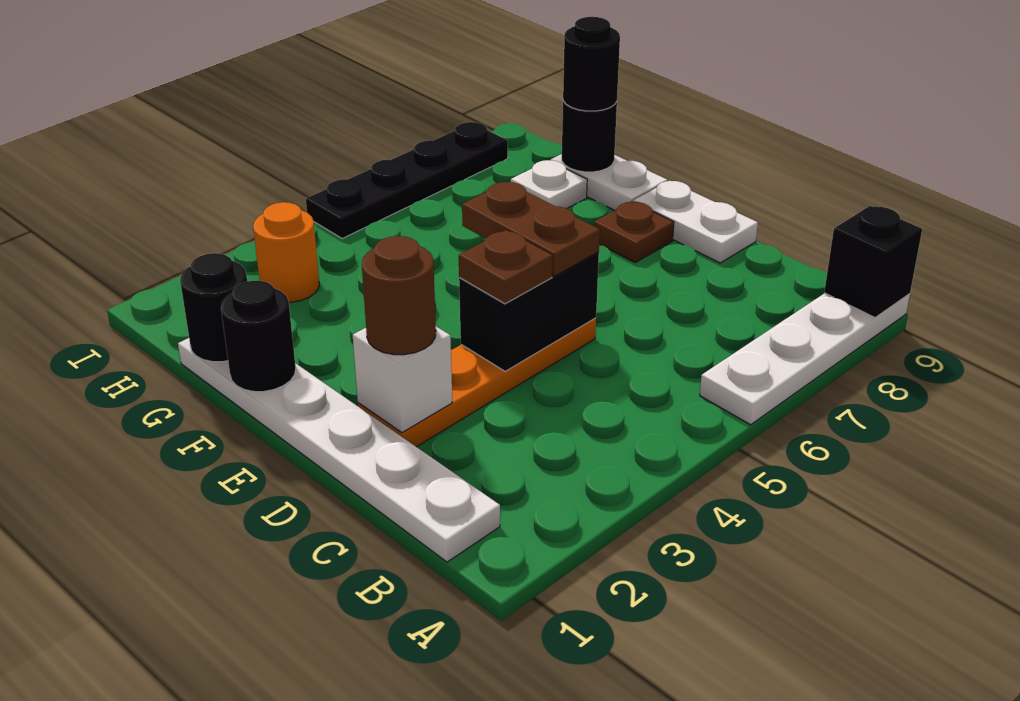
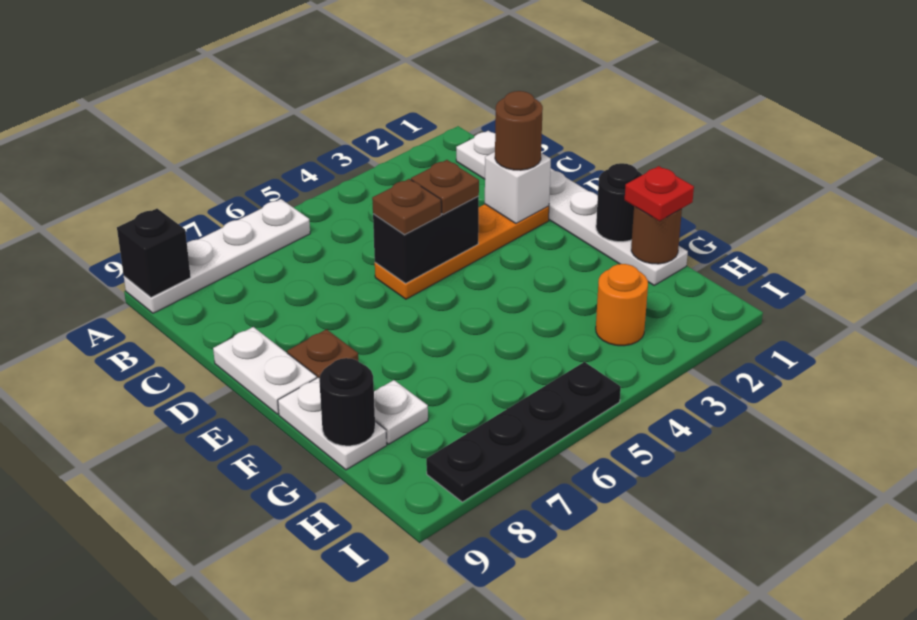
brown 1x2 plate [462,182,600,276] -> brown 1x1 plate [372,179,441,235]
black 1x1 round brick [180,253,247,362] -> brown 1x1 round brick [631,206,682,264]
none -> red 1x1 plate [625,166,694,221]
black 1x1 round brick [563,17,620,111] -> none

